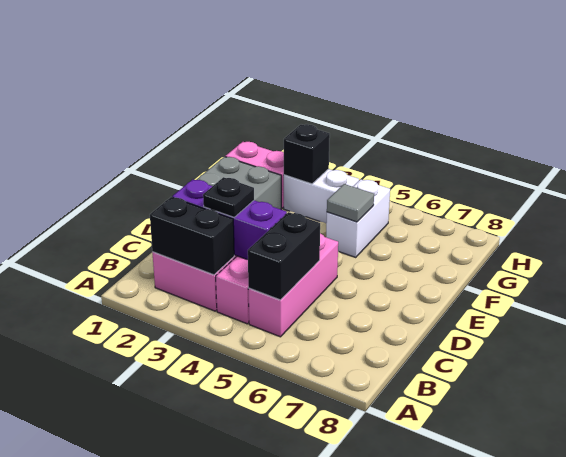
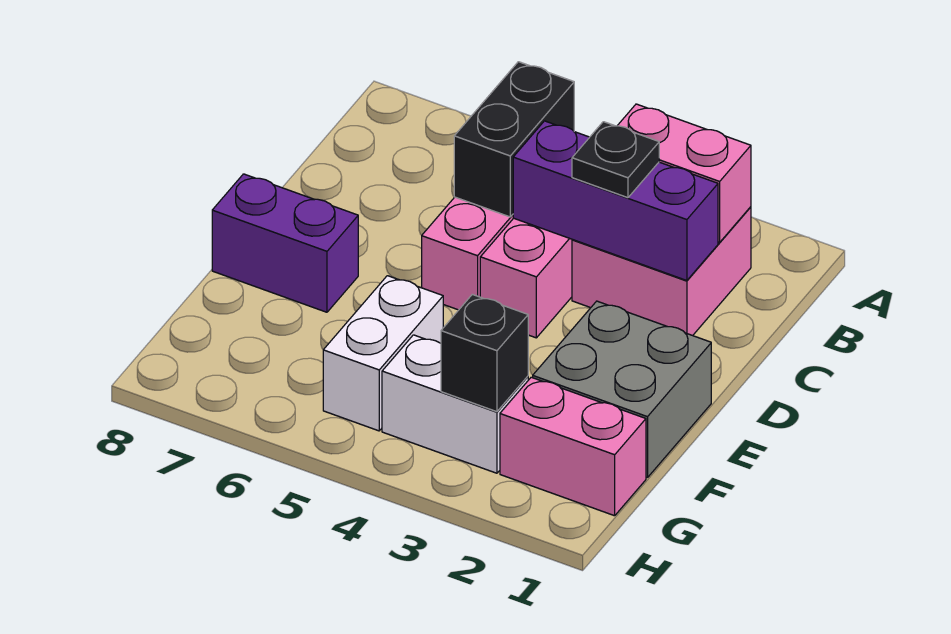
black 1x2 brick [150,197,234,275] -> pink 1x2 brick [617,104,751,242]
none -> purple 1x2 brick [212,174,358,312]
grey 1x1 tile [327,184,374,222] -> none

